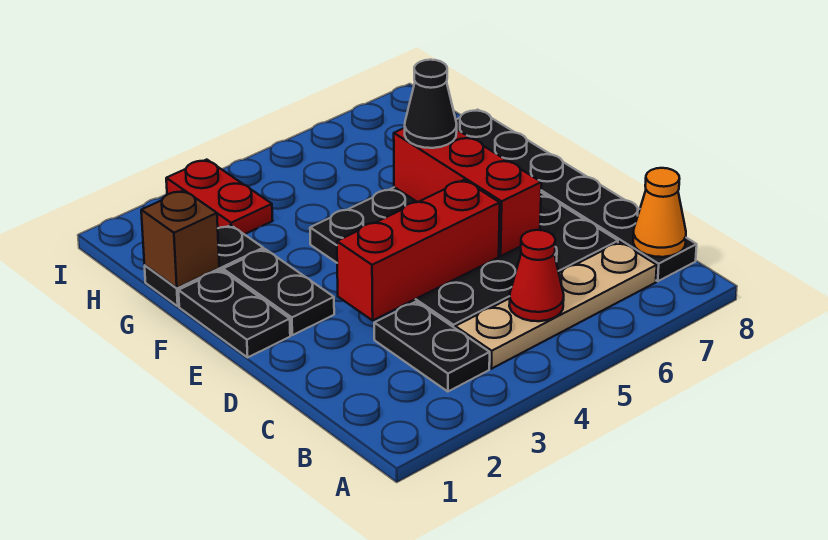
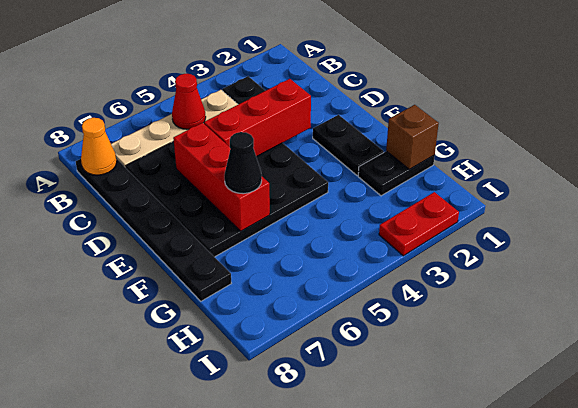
black 1x2 plate [178,270,290,357] -> none
red 1x2 plate [166,160,273,234] -> red 1x2 plate turned to [379,192,459,256]

